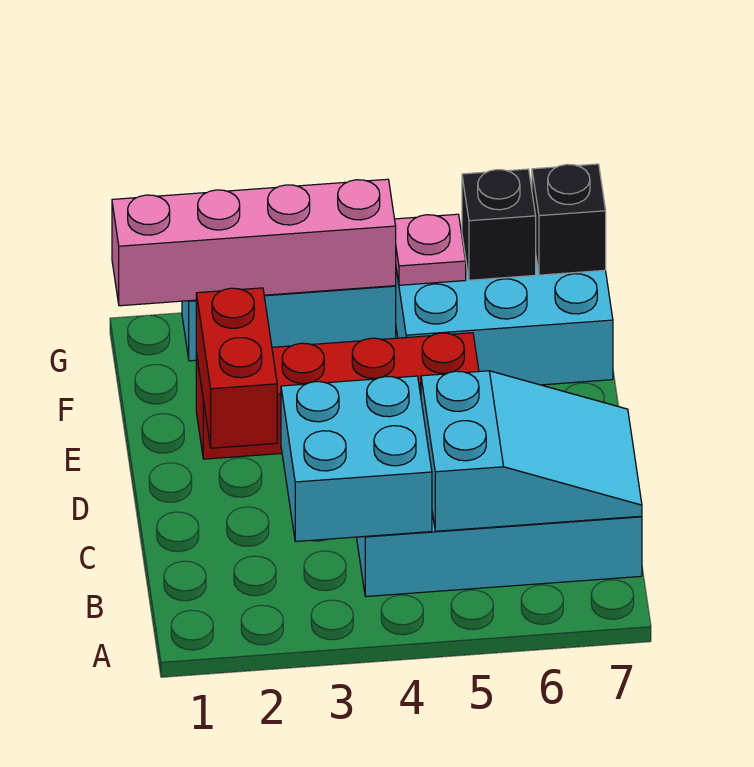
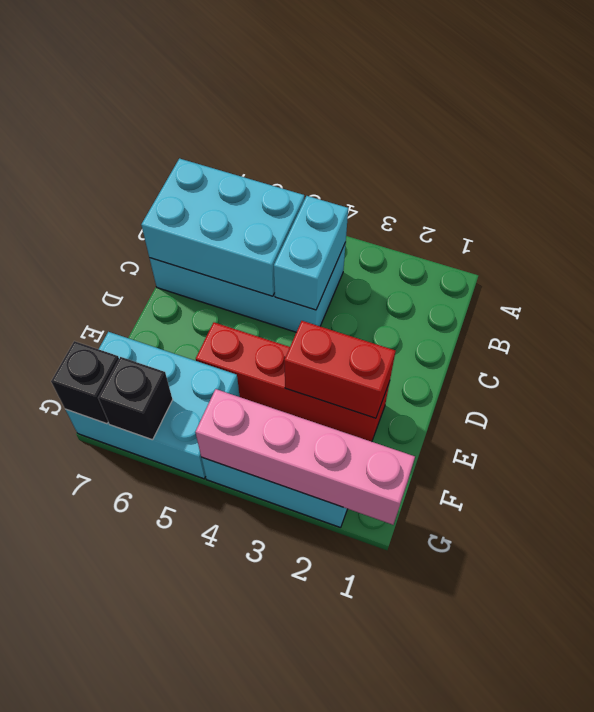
cyan 2x2 brick [281,376,432,541] -> cyan 1x2 brick [274,196,348,310]
cyan 2x3 slope [421,371,642,531] -> cyan 2x3 brick [141,158,304,296]
red 1x2 brick [196,288,277,448] -> red 1x2 brick turned to [284,321,396,418]
pink 1x1 plate [395,214,466,285] -> none

